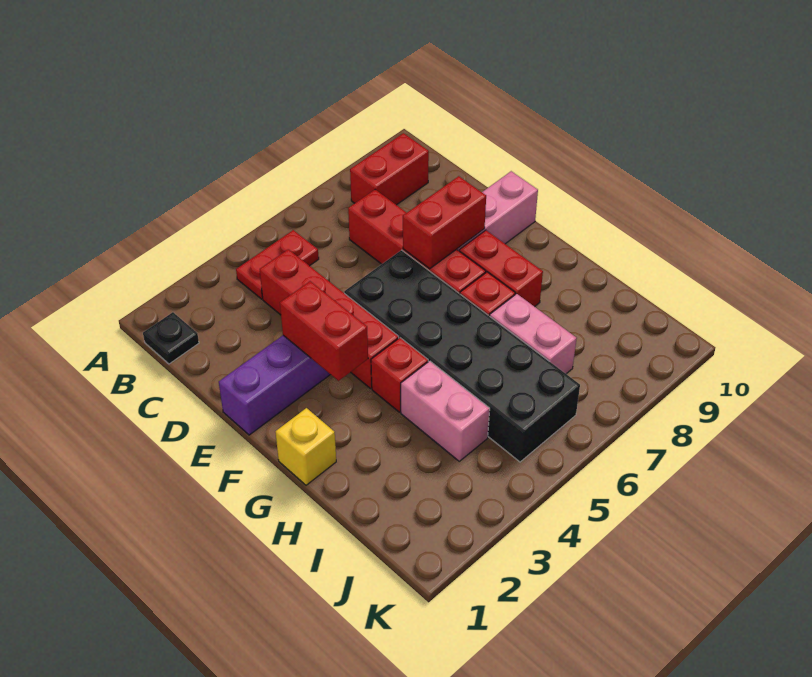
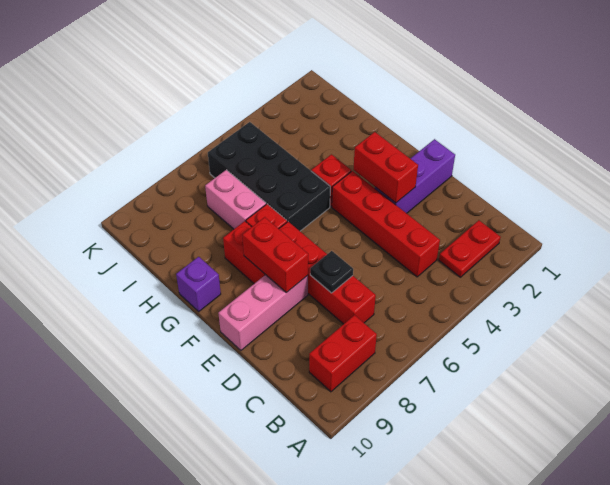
black 1x1 plate [143,312,199,364] -> black 1x1 plate moved to [310,251,353,293]
red 1x2 plate [236,230,319,299] -> red 1x2 plate moved to [439,220,501,277]
black 2x6 brick [344,250,580,462] -> black 2x4 brick [208,122,330,231]
red 1x2 brick [403,176,486,269] -> red 1x2 brick turned to [243,217,308,293]
yellow 1x1 brick [276,408,336,485] -> none
none -> purple 1x1 brick [176,257,221,312]
pink 1x2 brick [401,361,490,461] -> none

